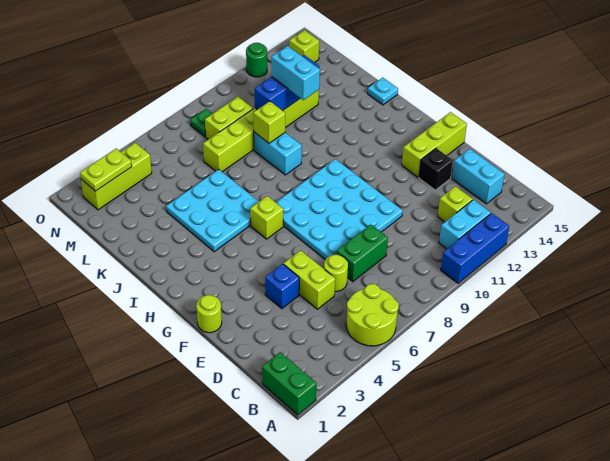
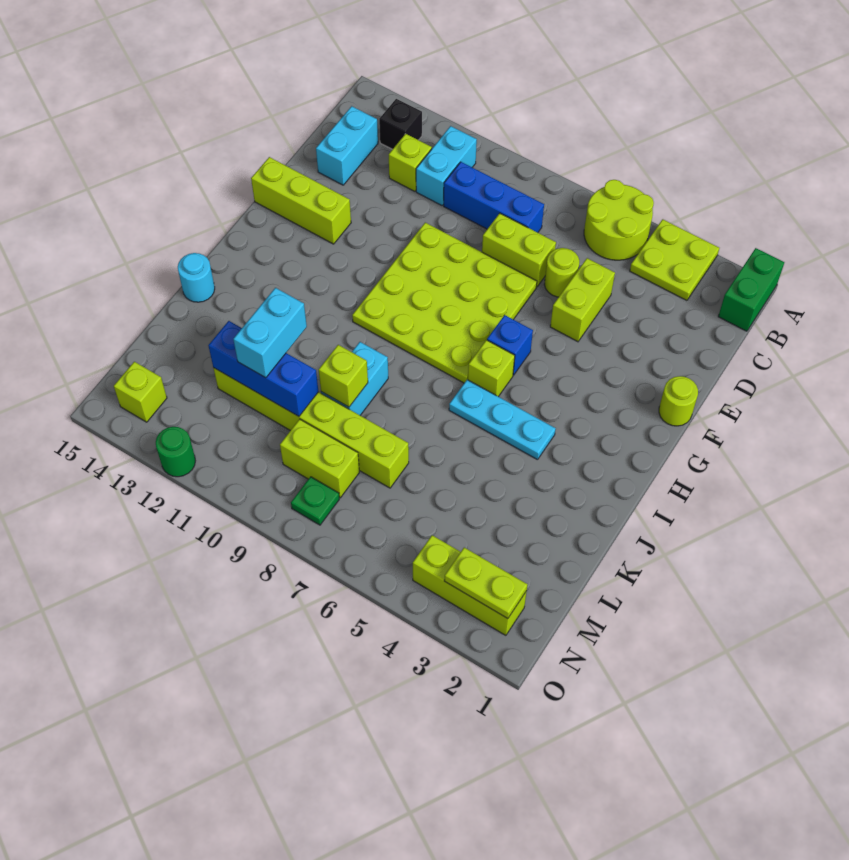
none -> lime 2x2 plate [630,219,719,300]
blue 1x3 brick [441,213,509,283] -> blue 1x3 brick moved to [444,162,544,233]
cyan 1x2 brick [439,200,491,249] -> cyan 1x2 brick turned to [416,126,477,205]
green 1x2 brick [337,224,388,282] -> lime 1x2 brick [482,213,556,287]
blue 1x1 brick [265,264,299,309] -> blue 1x1 brick moved to [487,315,533,375]
cyan 4x4 plate [276,159,403,260] -> lime 4x4 plate [352,223,537,383]
black 1x1 brick [419,148,453,190] -> black 1x1 brick moved to [379,99,422,149]
cyan 3x3 plate [166,169,259,252] -> cyan 1x3 plate [449,380,556,460]
cyan 1x1 plate [368,78,398,105] -> cyan 1x1 round brick [178,253,215,302]

